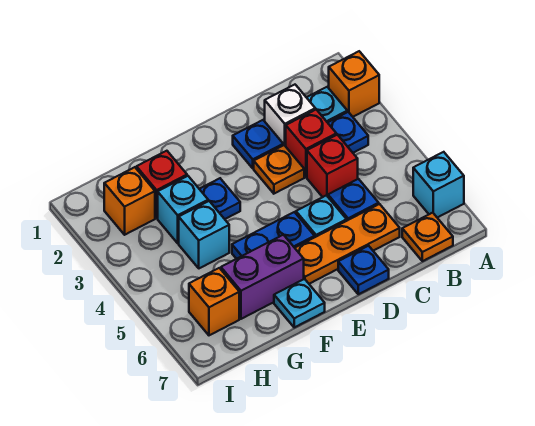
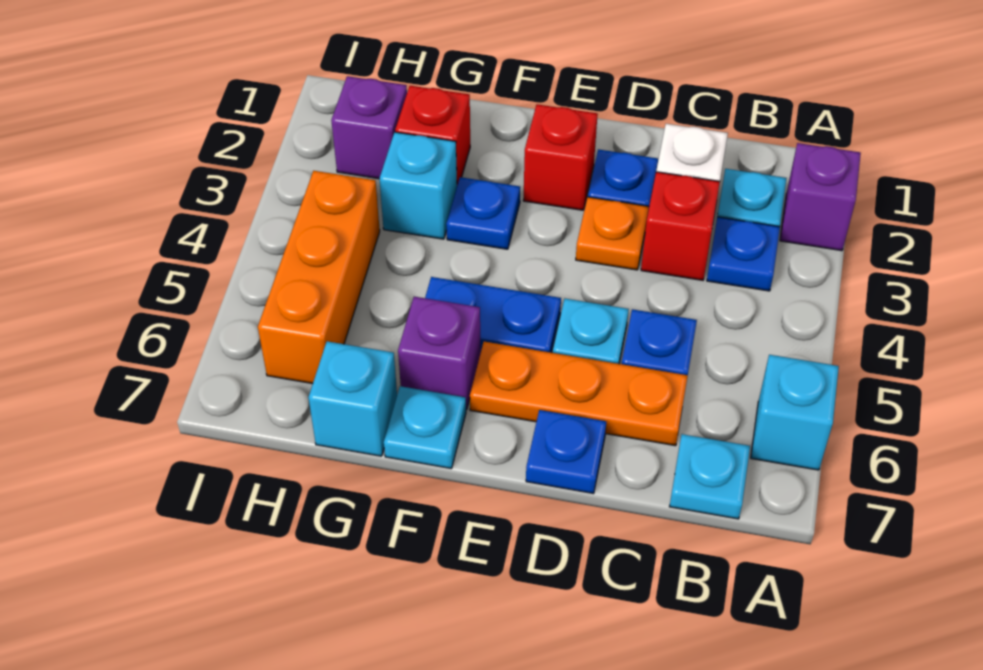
orange 1x1 brick [329,51,379,117] -> purple 1x1 brick [780,143,861,251]
orange 1x1 plate [402,213,453,261] -> cyan 1x1 plate [669,434,750,519]
red 1x1 brick [307,135,358,197] -> red 1x1 brick moved to [523,104,598,210]
purple 1x2 brick [221,235,304,319] -> purple 1x1 brick [398,297,480,410]
cyan 1x1 brick [179,201,229,268] -> cyan 1x1 brick moved to [308,341,397,456]
orange 1x1 brick [104,167,155,235] -> purple 1x1 brick [331,76,407,179]
orange 1x1 brick [189,268,239,335] -> orange 1x3 brick [258,171,380,384]

